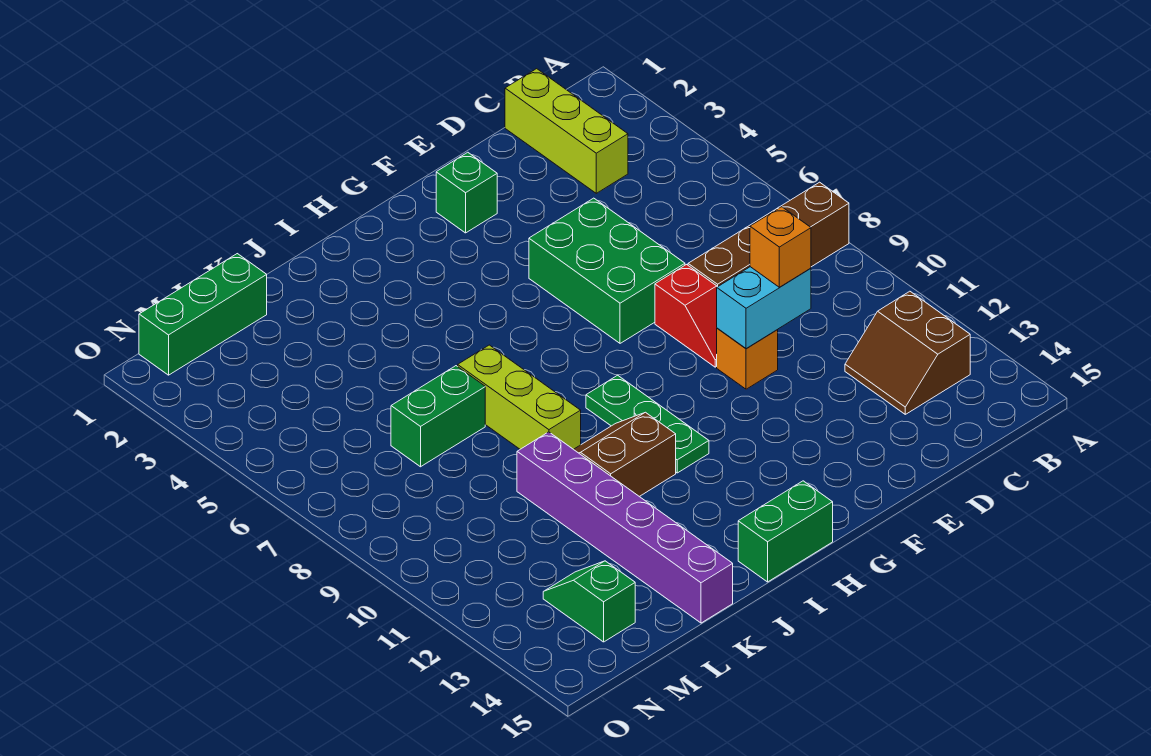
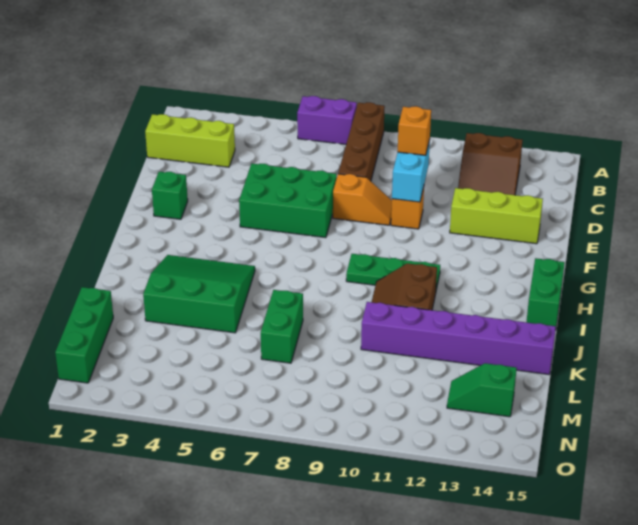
none -> purple 1x2 brick [297,96,357,144]
red 1x2 slope [655,265,717,367] -> orange 1x2 slope [333,174,392,225]
none -> green 3x3 slope [143,255,255,333]
lime 1x3 brick [458,345,581,449] -> lime 1x3 brick moved to [450,188,543,244]

